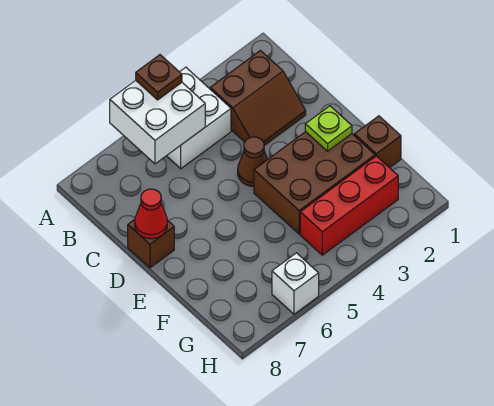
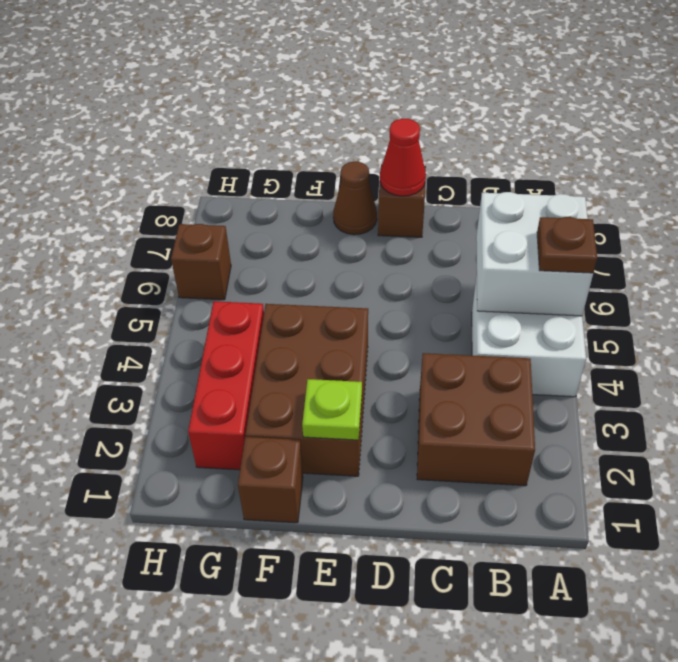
brown 2x2 slope [210,51,306,145] -> brown 2x2 brick [417,353,535,486]
brown 1x1 cone [238,137,268,186] -> brown 1x1 cone moved to [333,162,377,235]
white 1x1 brick [272,253,319,314] -> brown 1x1 brick [171,224,231,300]

